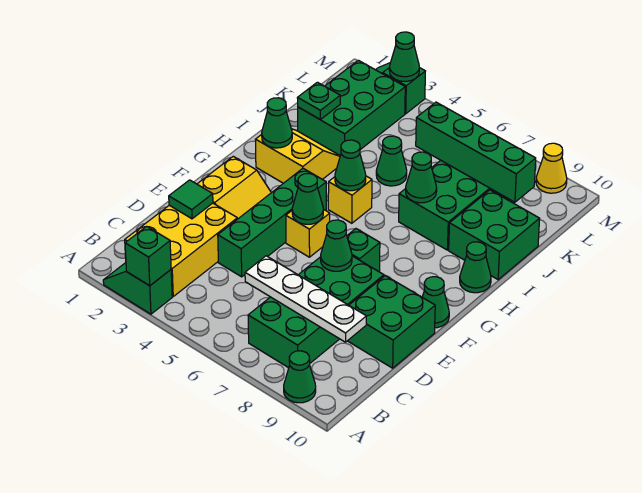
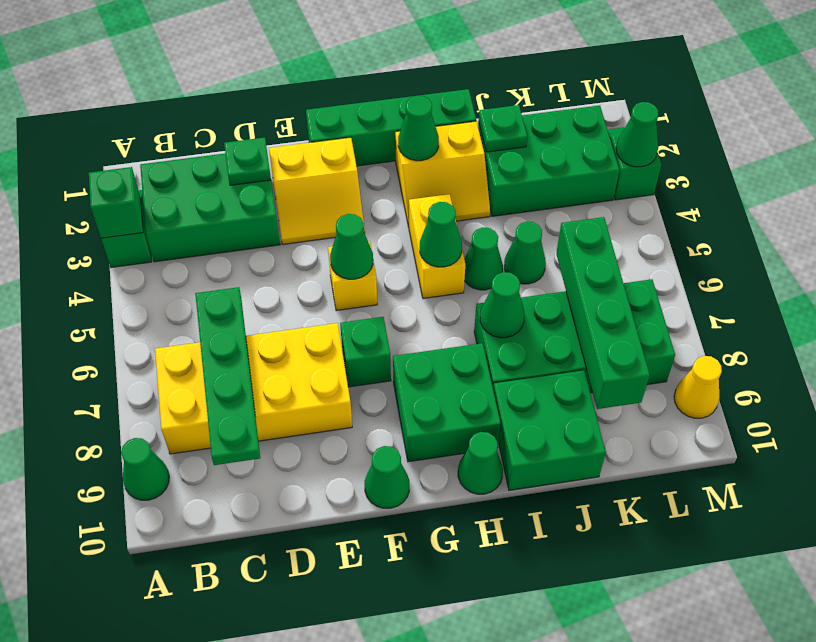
yellow 2x3 brick [125,203,237,296] -> green 2x3 brick [140,154,280,262]
green 2x4 brick [248,256,384,368] -> yellow 2x4 brick [155,323,352,454]
white 1x4 plate [245,256,366,342] -> green 1x4 plate [195,287,260,465]
green 1x1 tile [169,180,213,219] -> green 1x1 plate [224,137,271,185]
green 1x4 brick [218,168,326,277] -> green 1x4 brick moved to [306,89,476,166]
green 2x2 brick [348,276,435,368] -> green 2x2 brick moved to [393,343,500,462]
green 1x1 cone [321,220,352,271] -> green 1x1 cone moved to [464,227,503,290]
yellow 2x2 slope [255,129,340,183] -> yellow 2x2 slope turned to [395,121,490,227]
yellow 1x1 brick [328,176,372,223] -> yellow 1x2 brick [409,194,465,299]

